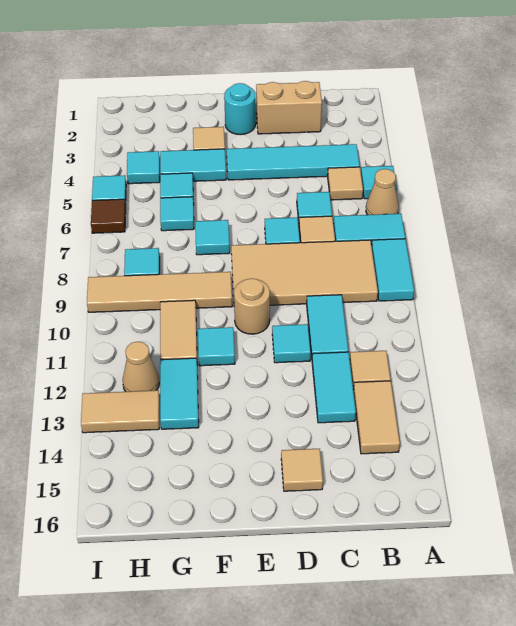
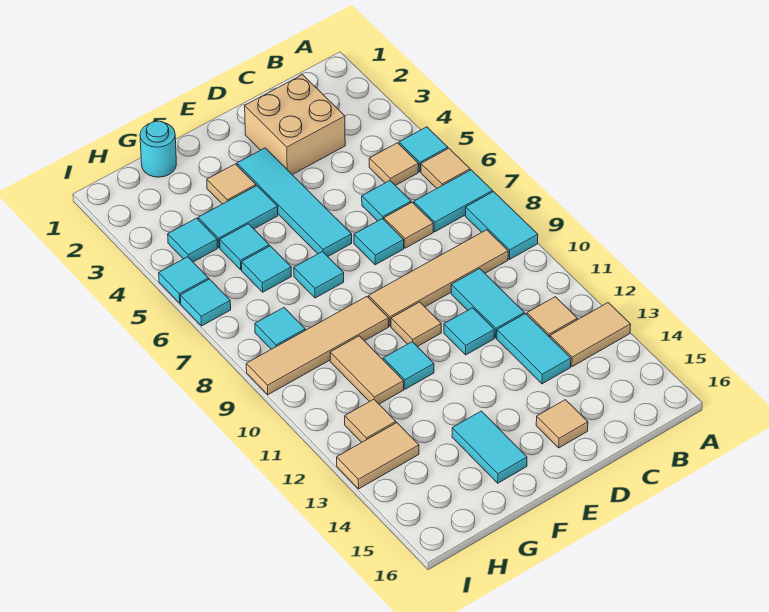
tan 1x1 cone [366,169,399,215] -> tan 1x1 tile [421,148,470,188]
cyan 1x4 tile [227,144,360,180] -> cyan 1x4 tile turned to [237,148,352,256]
tan 2x4 tile [231,240,378,305] -> tan 1x4 tile [369,230,508,326]
tan 1x2 tile [353,381,400,454] -> tan 1x2 tile turned to [550,303,631,367]
tan 1x2 brick [256,81,322,134] -> tan 2x2 brick [245,75,345,175]
cyan 1x1 round brick [224,83,256,135] -> cyan 1x1 round brick moved to [140,121,176,177]
tan 1x1 round brick [234,278,270,334] -> tan 1x1 tile [391,302,441,347]
cyan 1x2 tile [160,358,199,429] -> cyan 1x2 tile moved to [452,411,527,483]
tan 1x1 cone [123,342,159,392] -> tan 1x1 tile [345,399,396,442]
brown 1x1 tile [91,199,126,233] -> cyan 1x1 tile [180,279,231,326]

